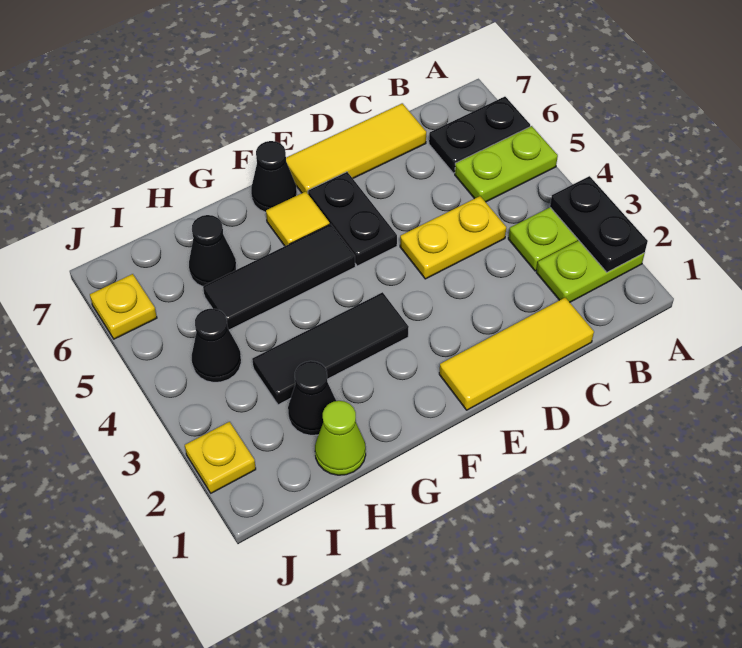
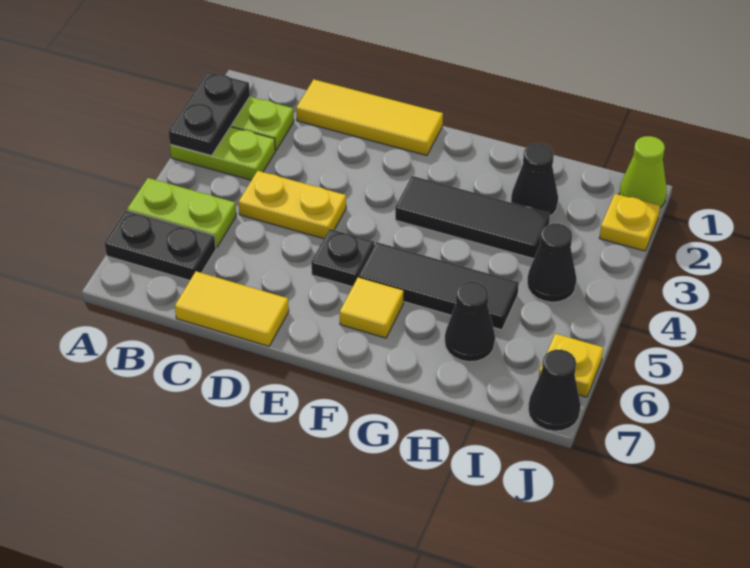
yellow 1x3 tile [286,103,426,193] -> yellow 1x2 tile [175,271,289,346]
black 1x2 plate [308,172,397,266] -> black 1x1 plate [311,229,374,287]
black 1x1 cone [251,141,297,212] -> black 1x1 cone moved to [528,350,581,431]
lime 1x1 cone [315,401,366,475] -> lime 1x1 cone moved to [619,136,667,207]

